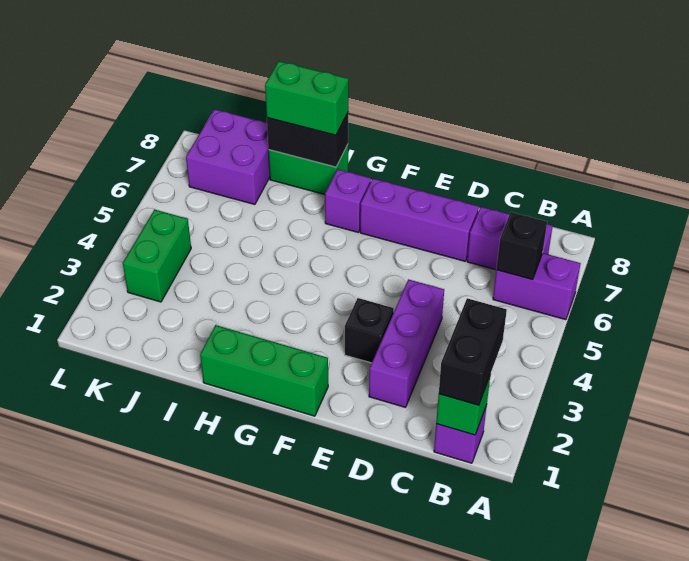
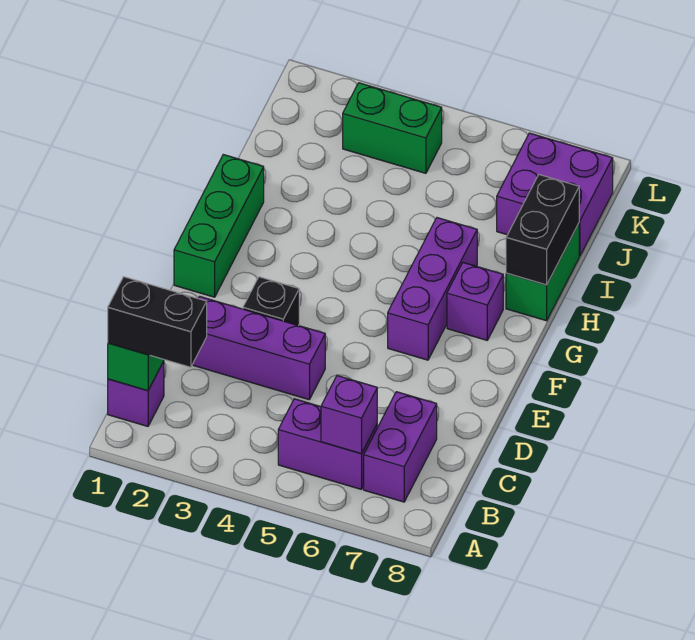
purple 1x2 brick [493,253,581,320] -> purple 1x2 brick turned to [278,399,377,489]
black 1x1 brick [496,212,547,279] -> purple 1x1 brick [321,376,377,454]
purple 1x3 brick [360,179,479,261] -> purple 1x3 brick moved to [388,218,477,360]
green 1x2 brick [265,61,348,135] -> none

